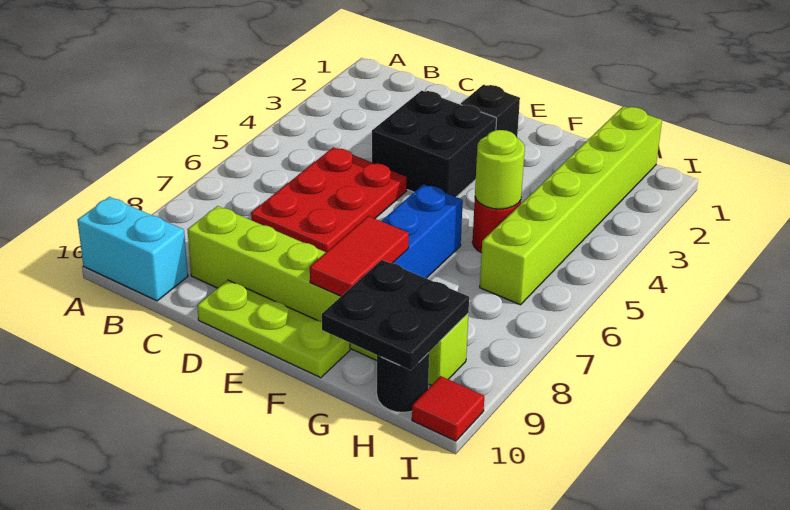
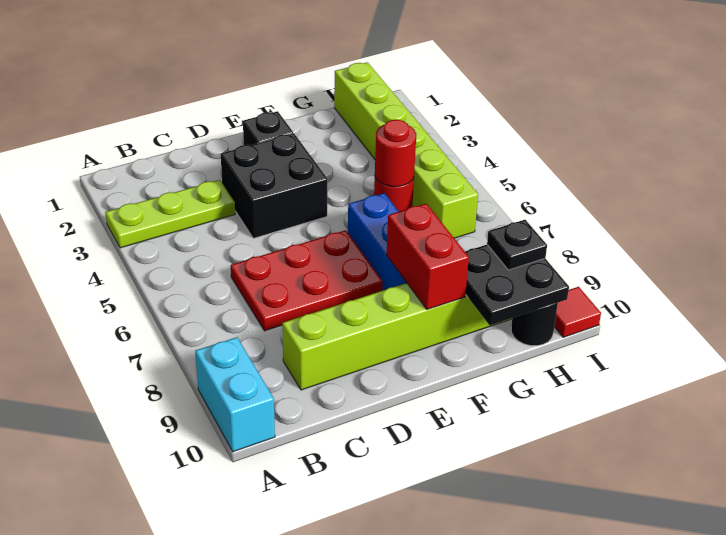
cyan 1x2 brick [77,197,188,301] -> cyan 1x2 brick turned to [195,337,275,452]
red 2x3 plate [251,147,407,252] -> red 2x3 plate turned to [231,230,383,331]
lime 1x3 plate [197,280,350,378] -> lime 1x3 plate moved to [106,180,235,248]
red 1x2 tile [310,216,409,296] -> red 1x2 brick [387,204,469,309]
lime 1x1 round brick [475,130,525,209] -> red 1x1 round brick [375,120,416,187]
none -> black 1x1 plate [487,220,547,270]

